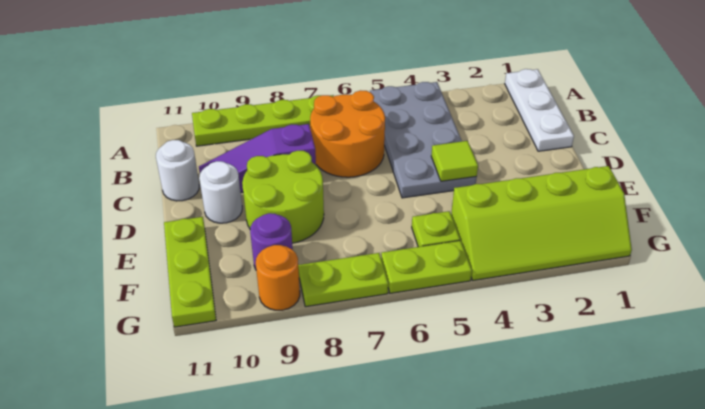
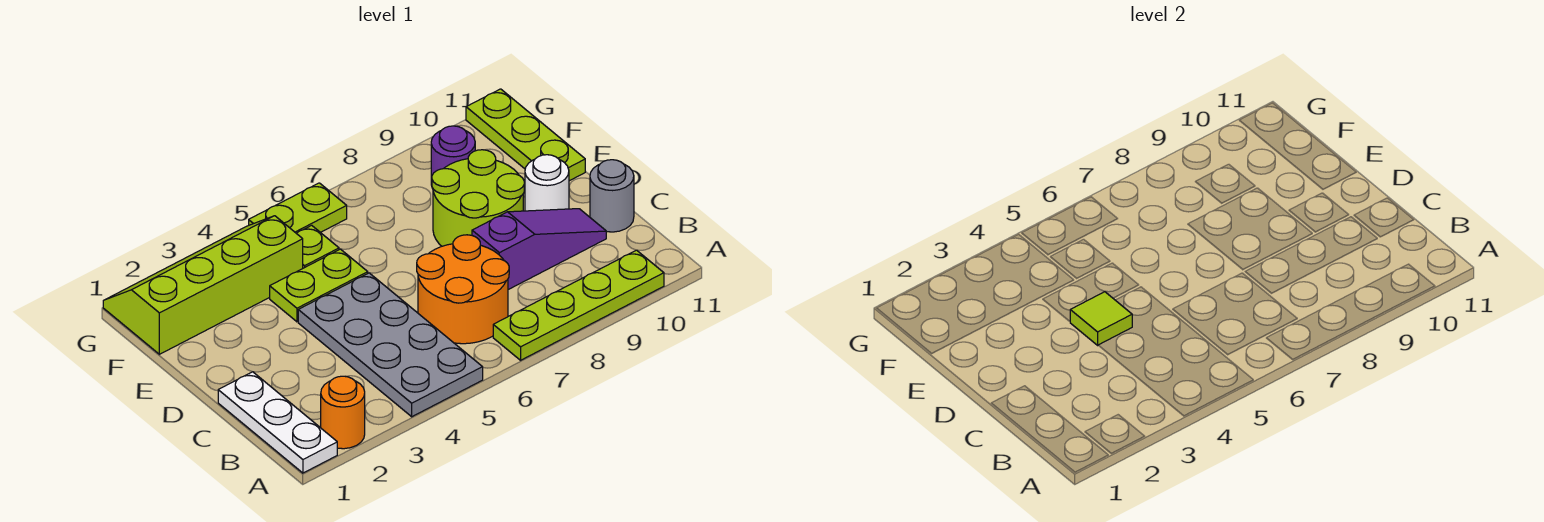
white 1x1 round brick [156,140,199,201] -> grey 1x1 round brick [590,160,634,232]
lime 1x2 plate [298,253,388,307] -> lime 1x2 plate moved to [270,249,368,322]
orange 1x1 round brick [256,245,300,310] -> orange 1x1 round brick moved to [321,376,365,449]

